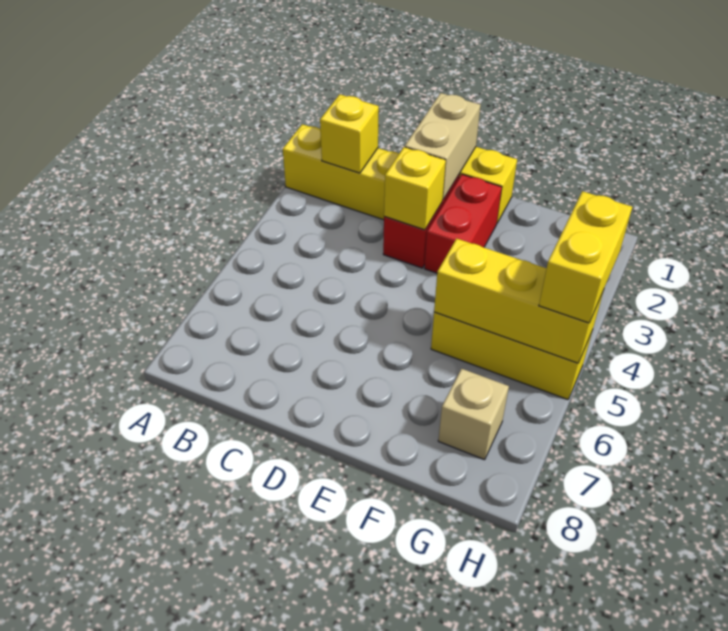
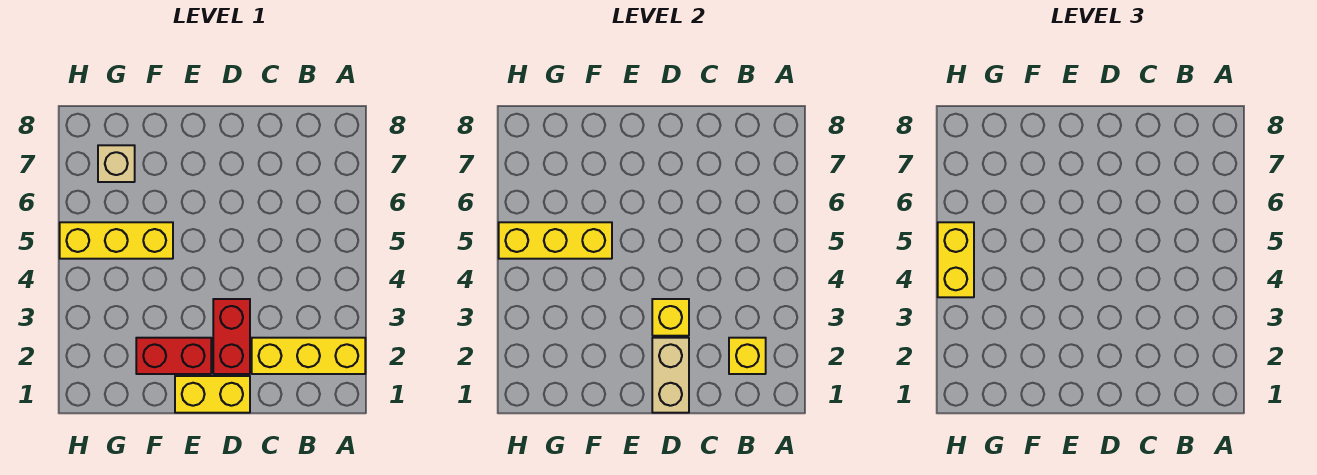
red 1x2 brick [425,174,502,273] -> red 1x2 brick turned to [136,338,211,374]

